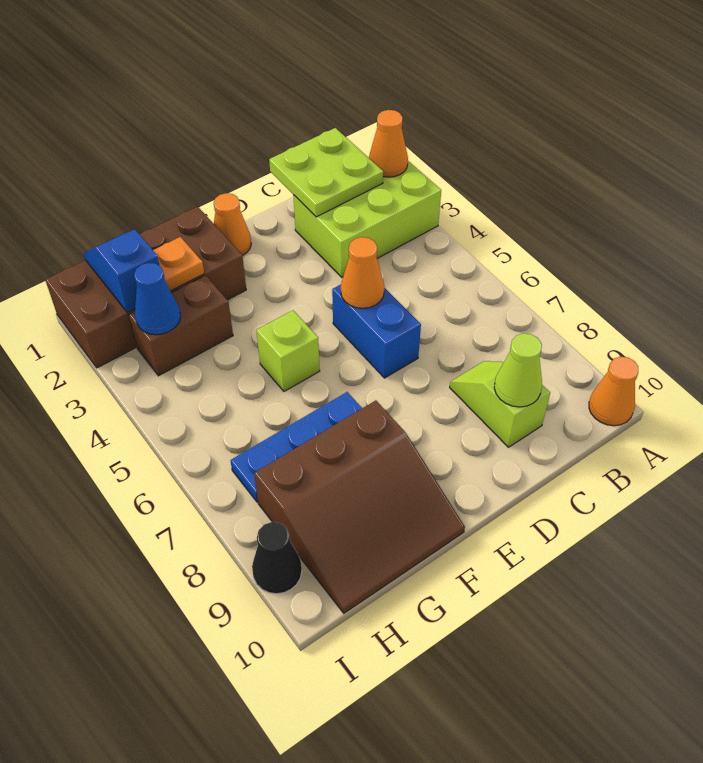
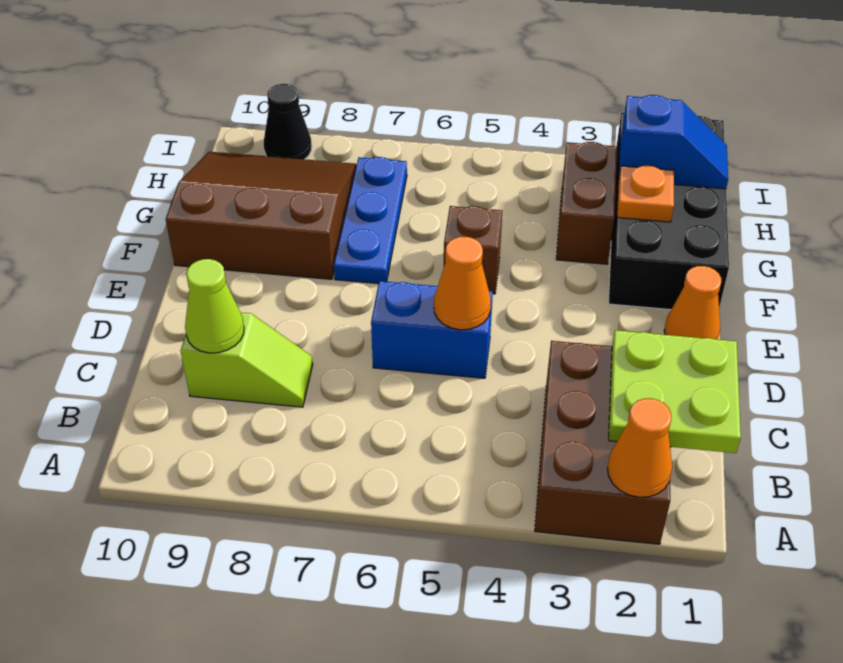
lime 2x3 brick [293,161,441,277] -> brown 2x3 brick [535,341,671,544]
orange 1x1 cone [589,357,638,426] -> none
brown 2x4 brick [45,207,246,368] -> black 2x4 brick [609,113,729,310]
lime 1x1 brick [256,310,320,391] -> brown 1x1 brick [444,206,502,294]
brown 3x3 slope [254,400,465,613] -> brown 3x3 slope turned to [166,152,356,279]
blue 1x1 cone [134,263,181,335] -> none

